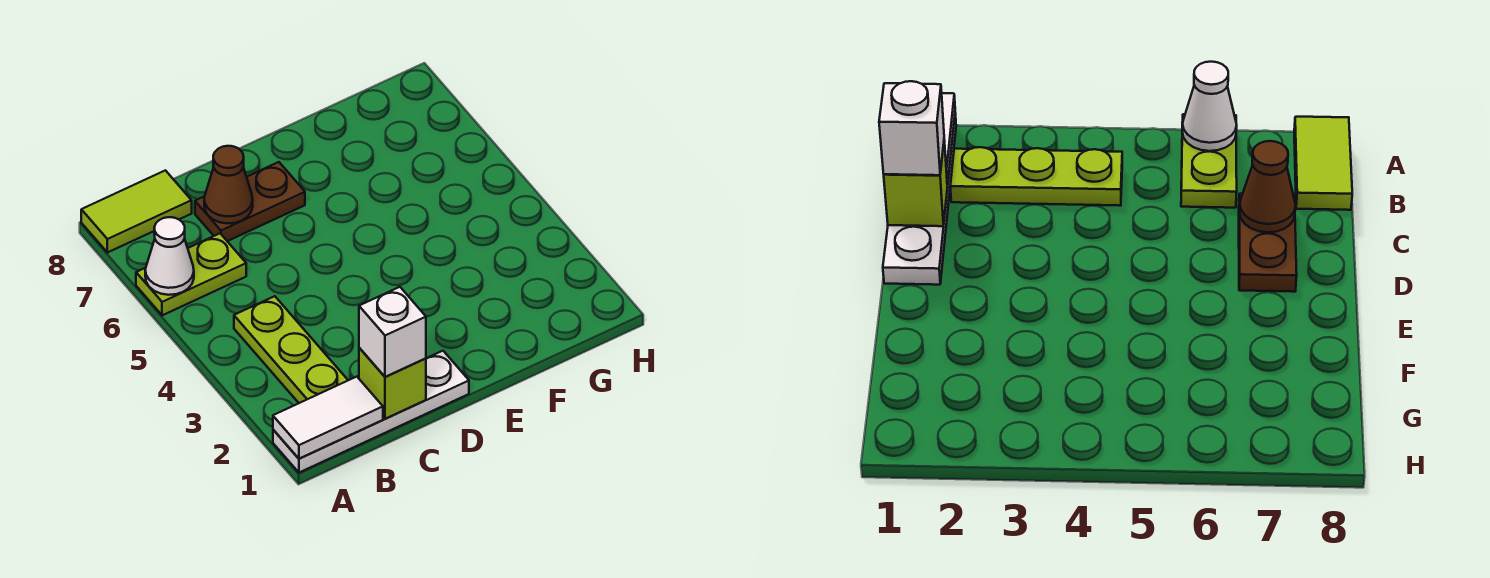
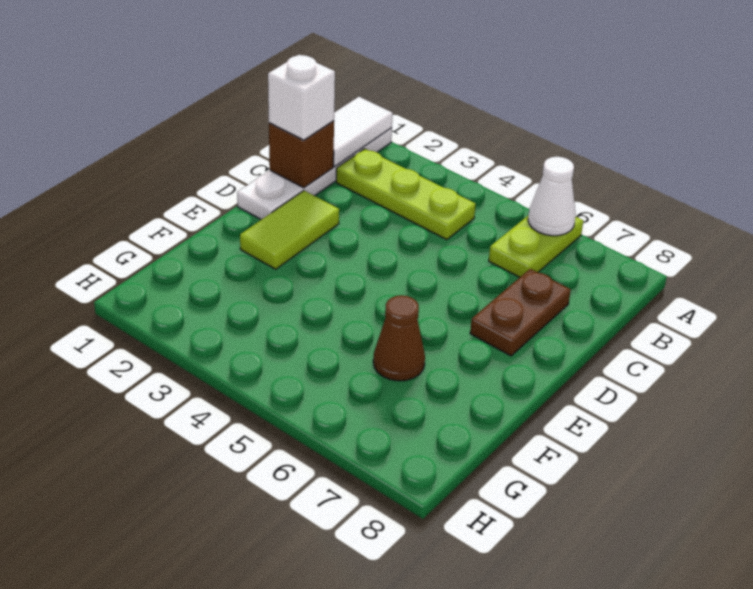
lime 1x2 tile [81,170,192,253] -> lime 1x2 tile moved to [240,191,339,269]
lime 1x1 brick [359,348,426,419] -> brown 1x1 brick [269,121,334,188]
brown 1x1 cone [204,146,253,223] -> brown 1x1 cone moved to [373,295,425,381]

